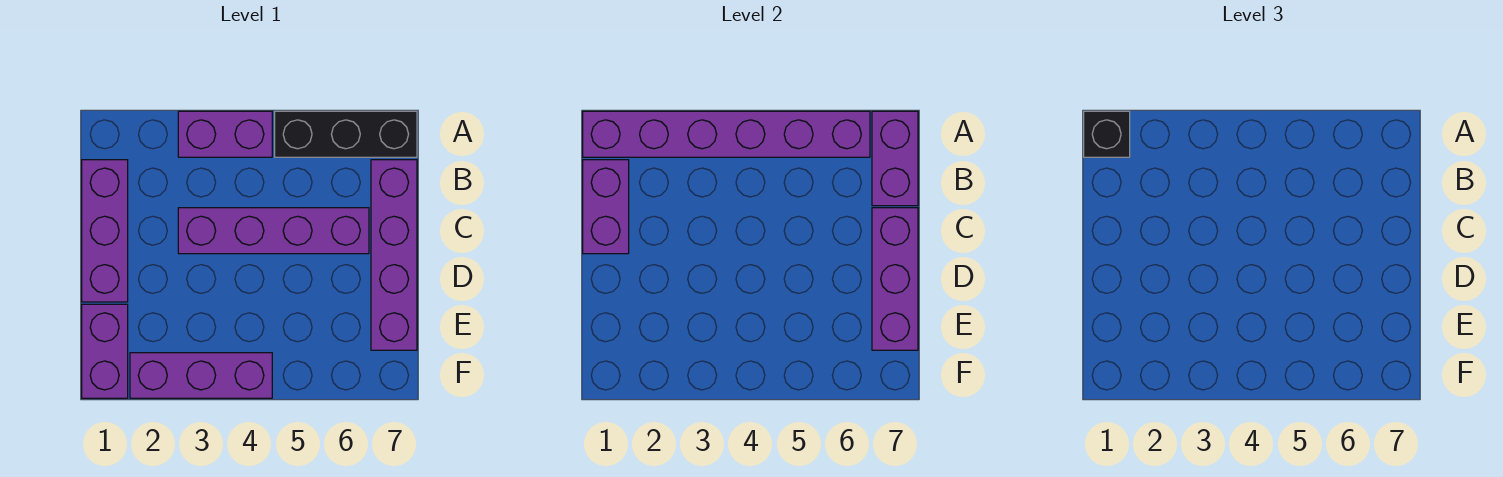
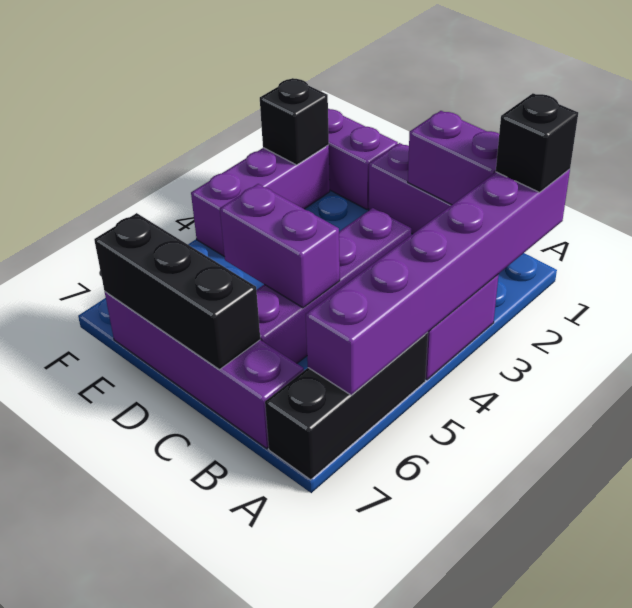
purple 1x2 brick [872,111,918,206] -> purple 1x2 brick moved to [220,184,340,308]
purple 1x3 brick [872,208,918,350] -> black 1x3 brick [94,213,260,370]
none -> black 1x1 brick [260,78,329,165]

